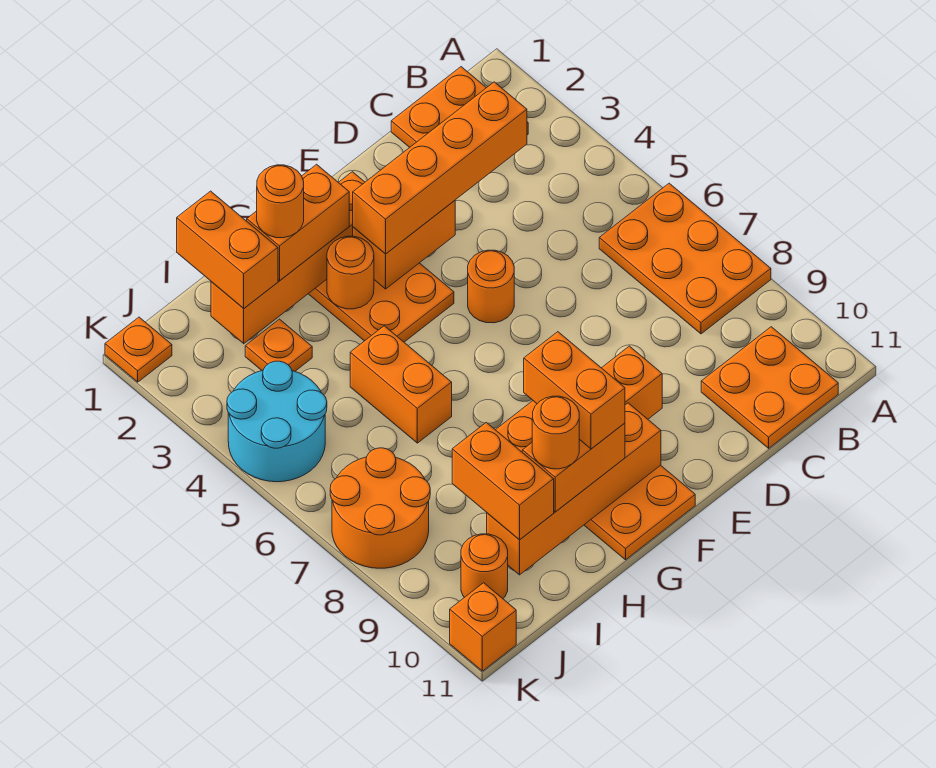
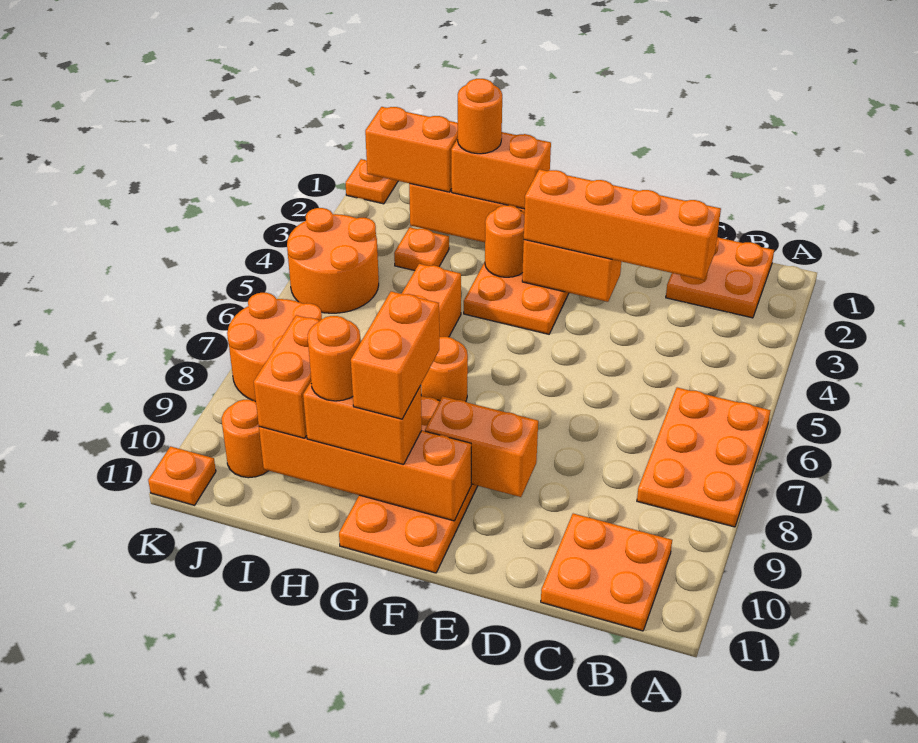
orange 1x1 round brick [468,250,514,323] -> orange 1x1 round brick moved to [421,337,468,401]
orange 1x2 brick [177,191,278,308] -> orange 1x2 brick turned to [365,107,458,192]
cyan 2x2 round brick [227,361,327,482] -> orange 2x2 round brick [287,208,379,313]
orange 1x1 brick [450,583,516,671] -> orange 1x1 plate [148,446,216,505]

